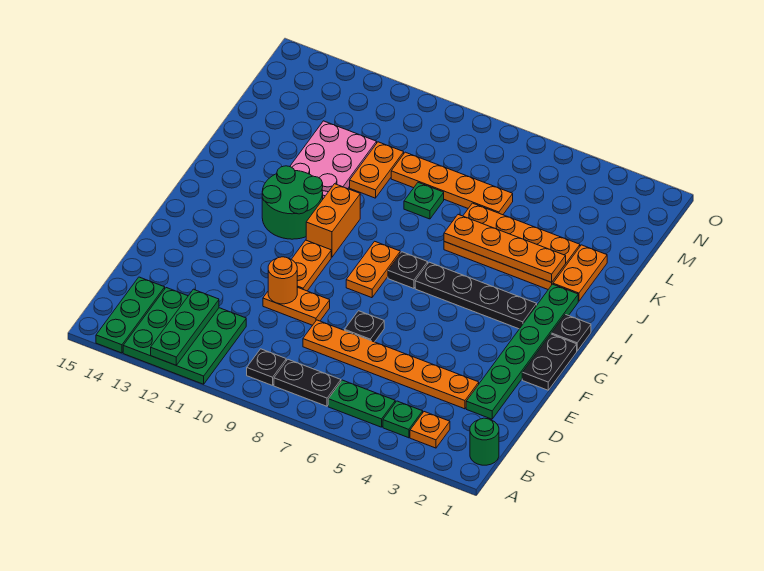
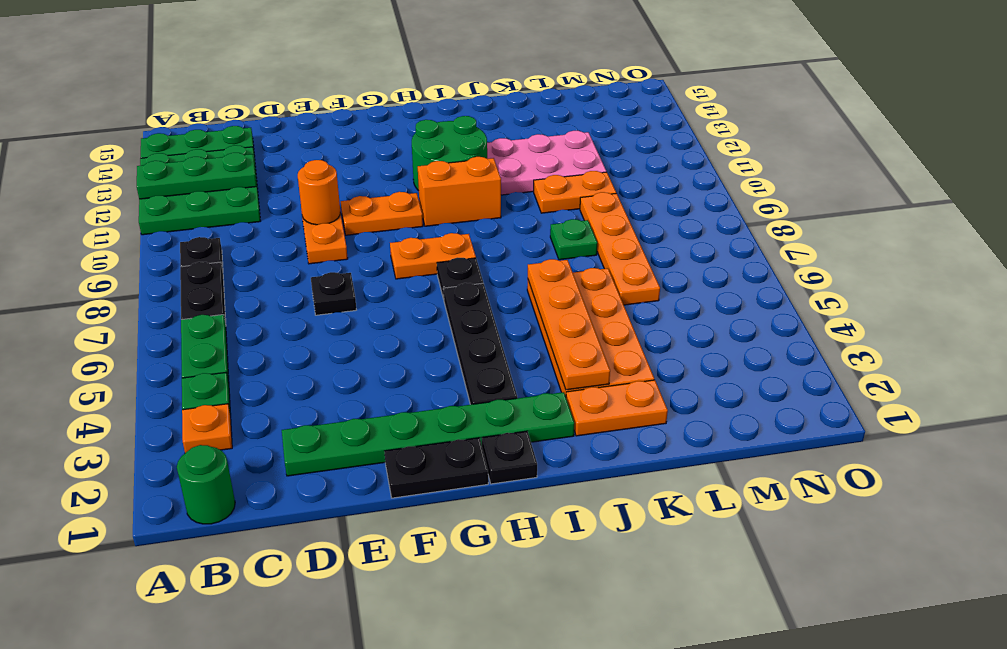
orange 1x6 plate [303,320,479,409] -> none

